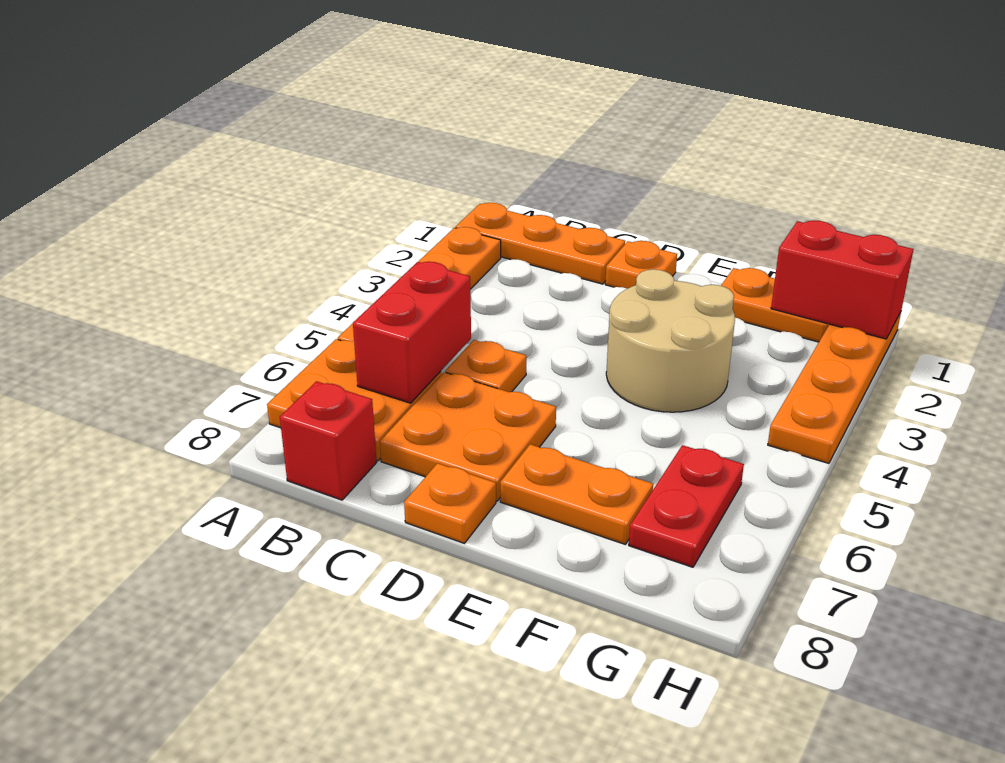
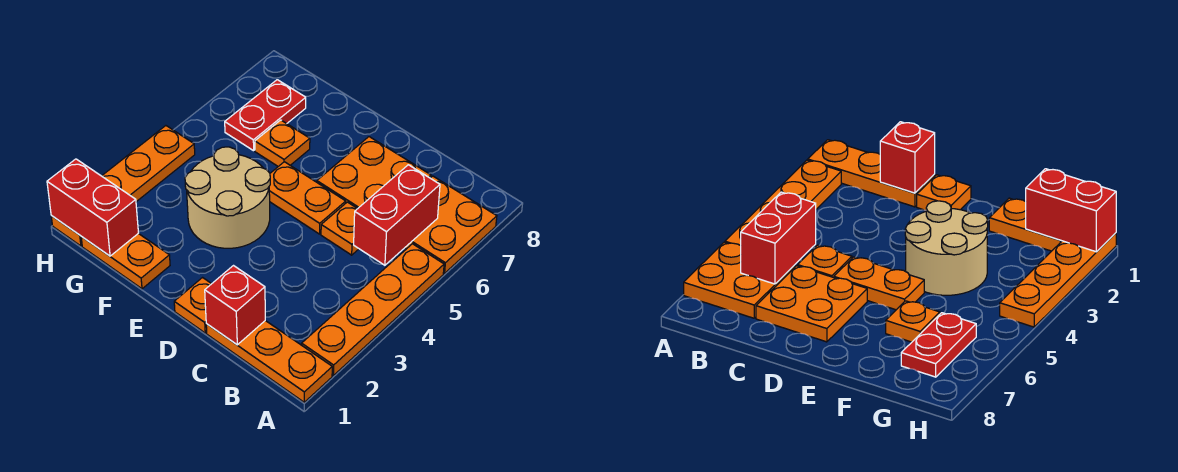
red 1x1 brick [280,381,377,500] -> red 1x1 brick moved to [205,266,265,345]
orange 1x1 plate [404,463,496,543] -> orange 1x1 plate moved to [255,120,310,166]
orange 1x2 plate [500,444,653,544] -> orange 1x2 plate moved to [269,162,346,234]

